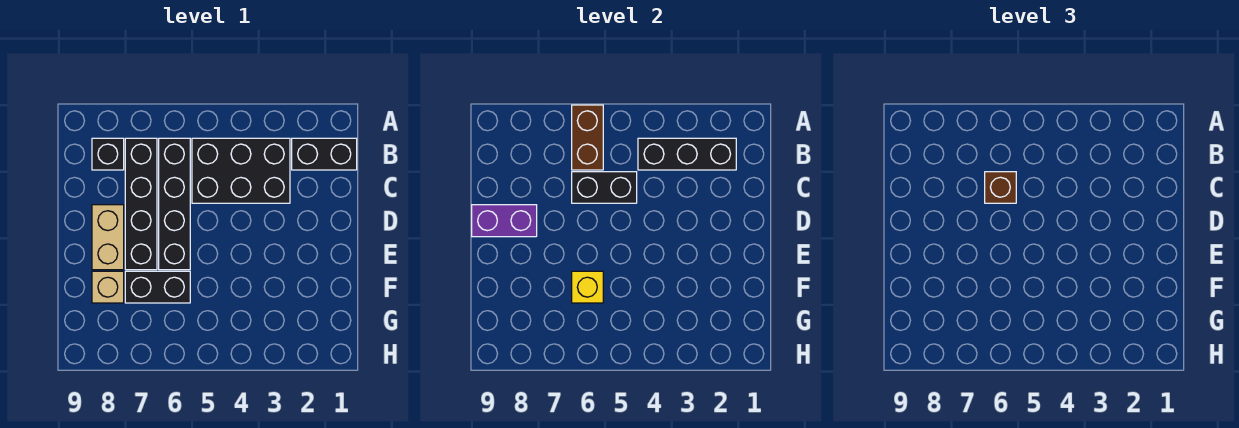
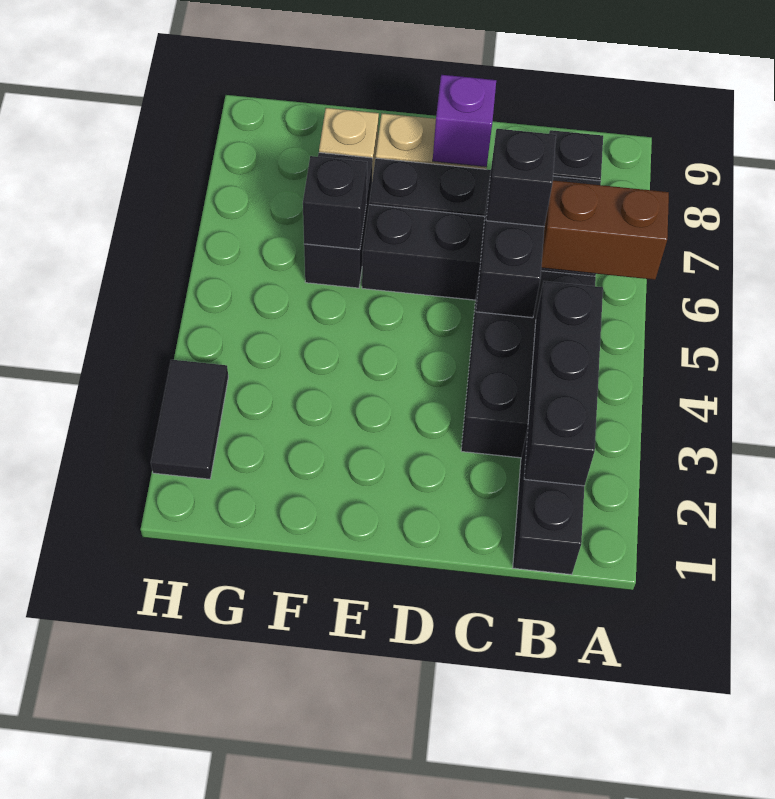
brown 1x1 brick [985,172,1016,203] -> black 1x1 brick [486,129,556,227]
purple 1x2 brick [472,205,537,237] -> purple 1x1 brick [433,75,496,167]
yellow 1x1 brick [572,271,603,303] -> black 1x1 brick [303,156,367,250]
none -> black 1x2 tile [151,360,228,479]

